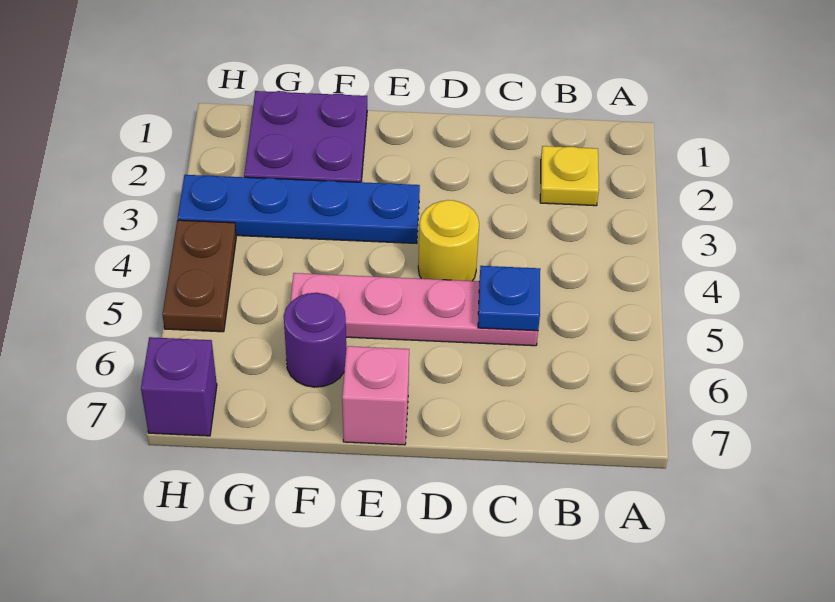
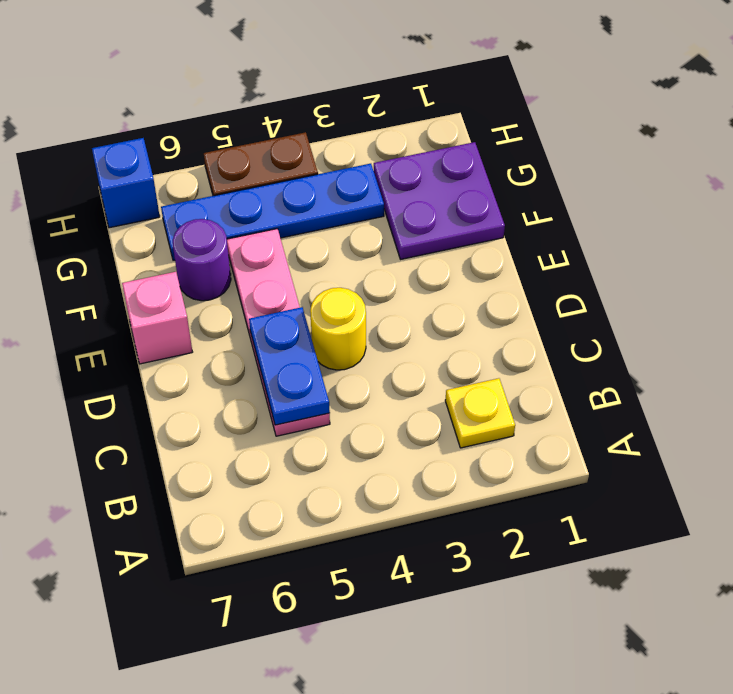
blue 1x1 plate [478,266,540,331] -> blue 1x2 plate [249,307,330,425]
blue 1x4 plate [178,175,420,243] -> blue 1x4 plate turned to [161,164,384,260]
purple 1x1 brick [141,337,217,436] -> blue 1x1 brick [92,138,160,228]

